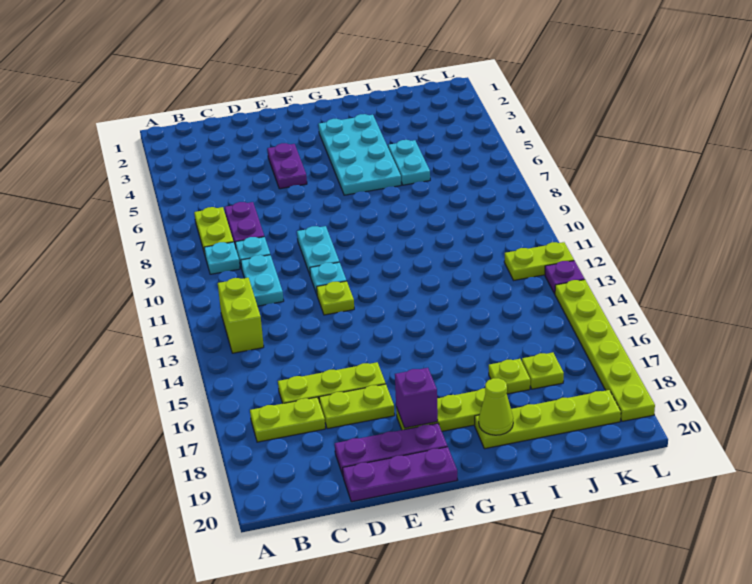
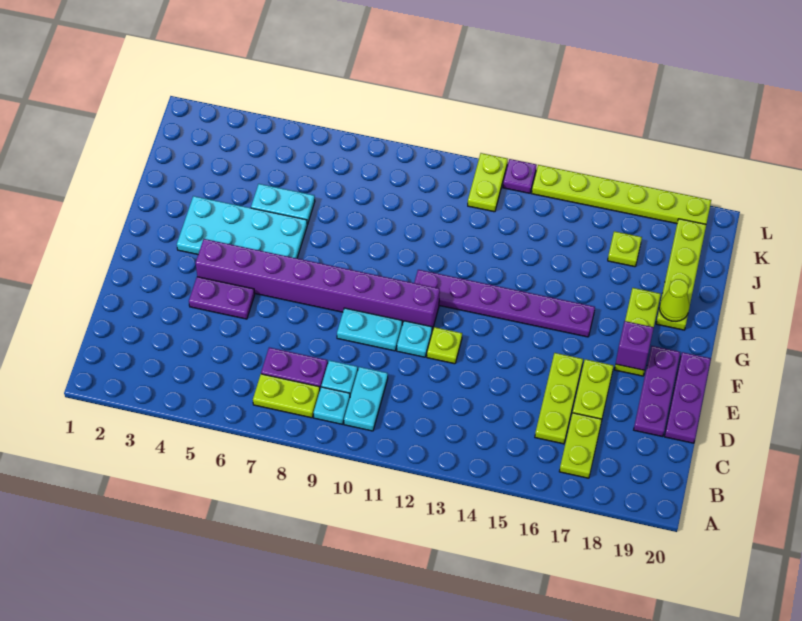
lime 1x2 brick [218,278,264,353] -> none
cyan 1x2 plate [241,255,284,306] -> cyan 1x2 plate turned to [344,367,388,431]
none -> purple 1x8 brick [195,239,440,331]
none -> purple 1x6 plate [414,270,595,337]
lime 1x1 plate [489,359,530,394] -> none

